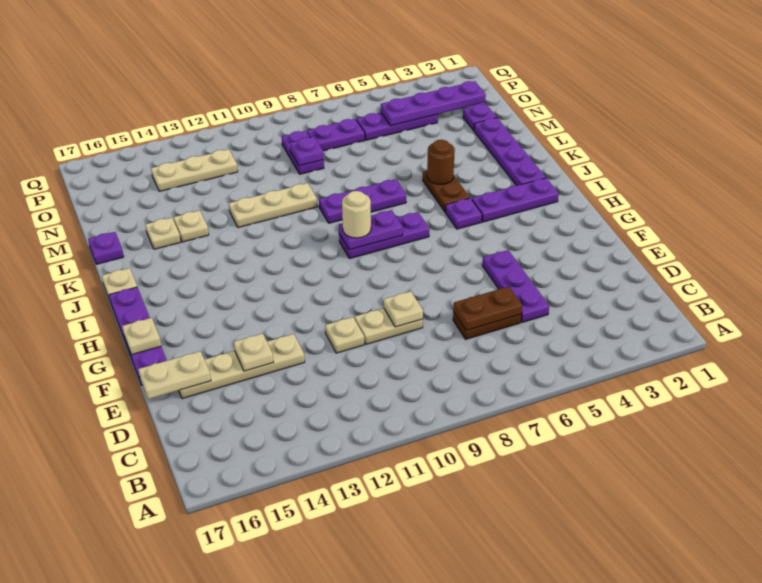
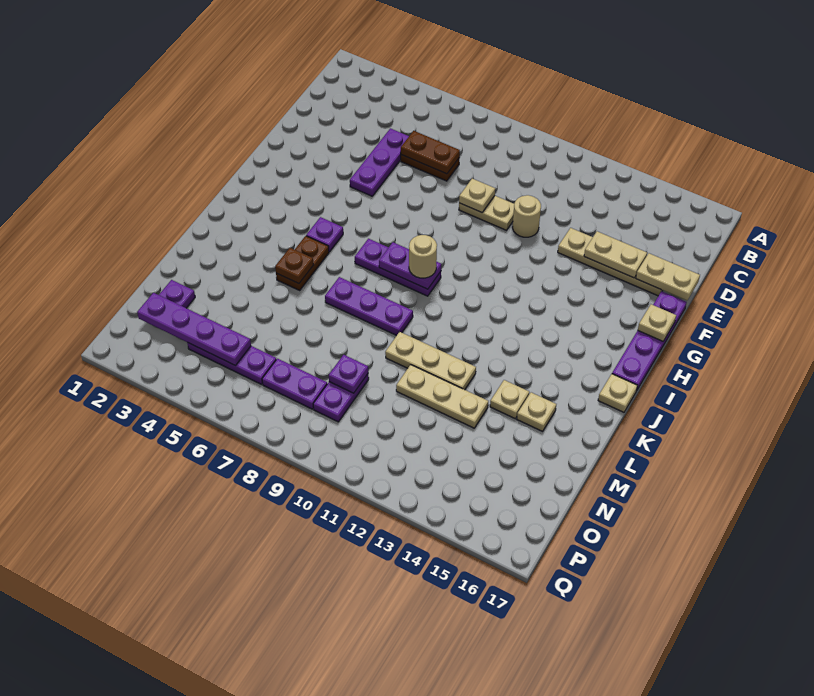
tan 1x1 plate [325,317,364,353] -> tan 1x1 round brick [512,195,541,237]
tan 1x1 plate [234,334,273,371] -> tan 1x2 plate [584,231,647,278]
purple 1x3 plate [472,178,559,222] -> none
purple 1x4 plate [474,118,546,186] -> none
brown 1x1 round brick [427,140,455,184] -> brown 1x1 plate [275,248,314,284]
purple 1x1 plate [88,232,124,264] -> none
tan 1x3 plate [151,149,238,192] -> tan 1x3 plate moved to [396,365,488,428]

